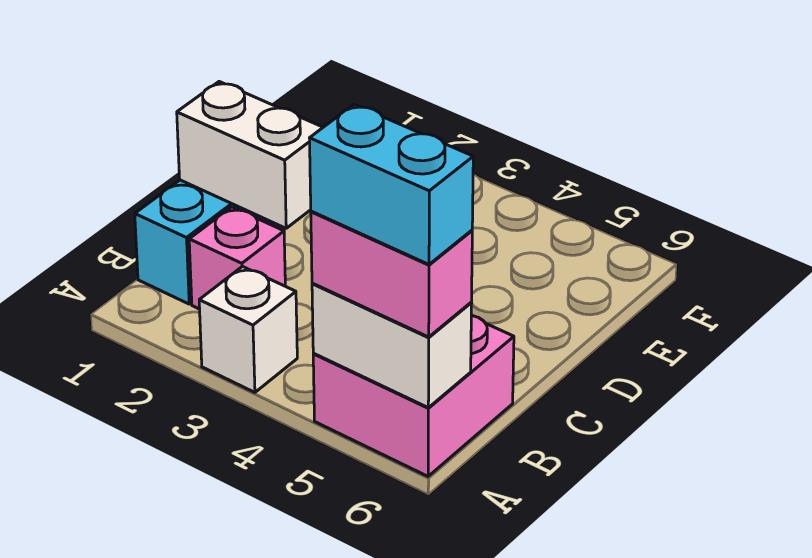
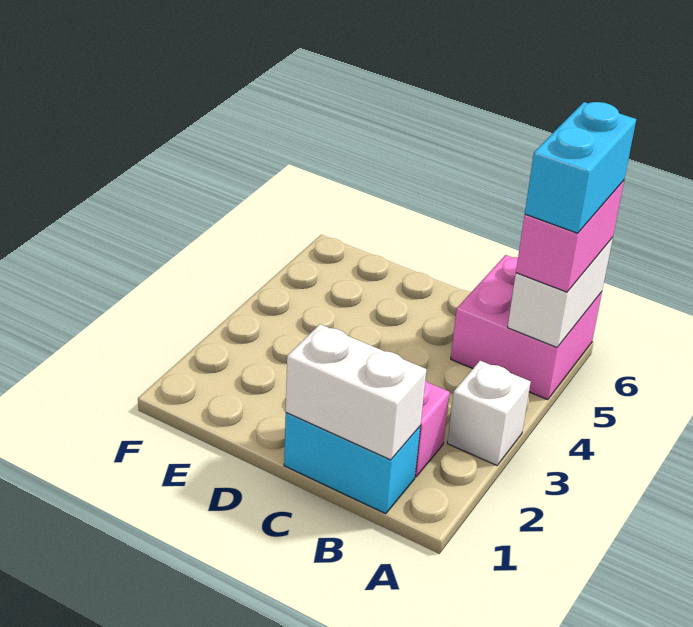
white 1x2 brick [177,82,323,228] -> white 1x2 brick turned to [286,324,427,460]

